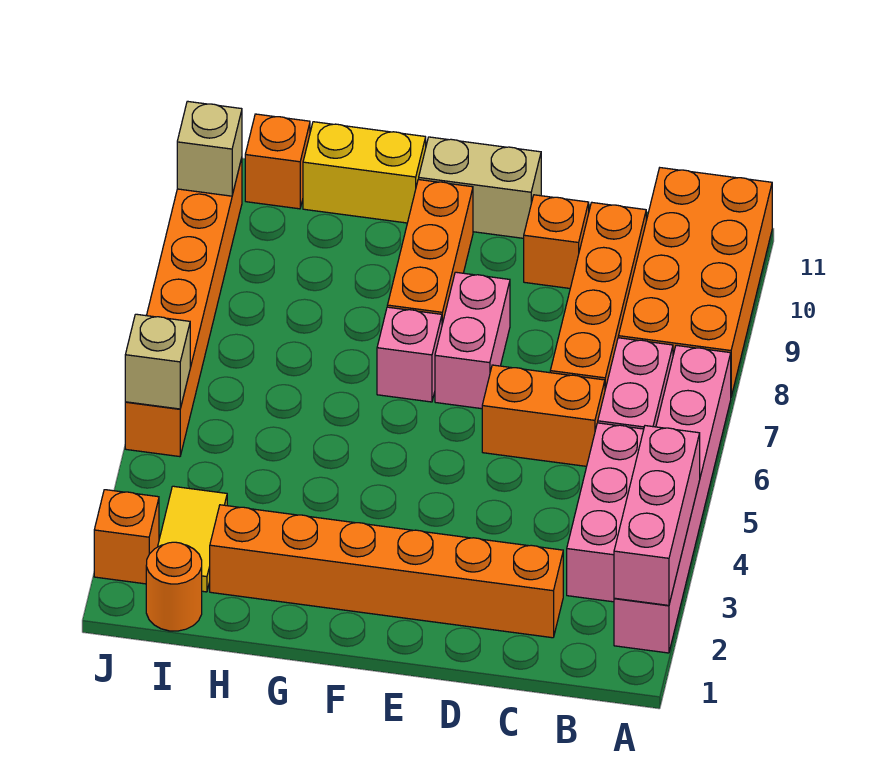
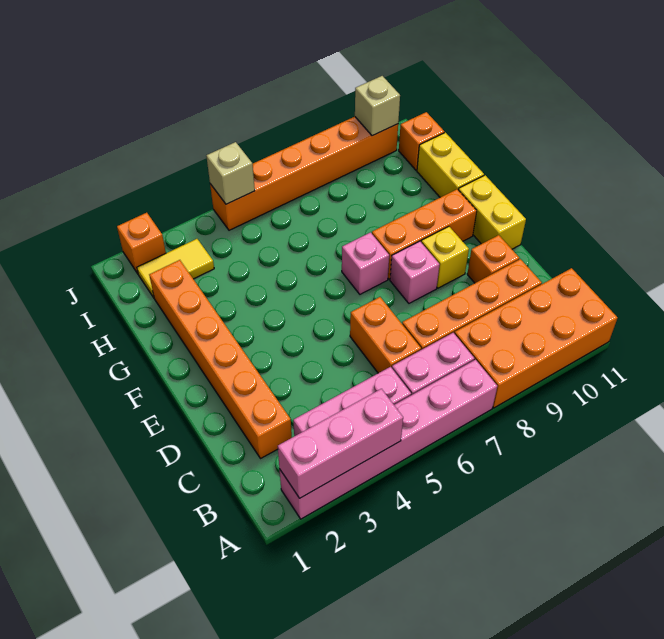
pink 1x2 brick [435,272,510,409] -> pink 1x1 brick [390,241,440,303]
none -> yellow 1x1 brick [421,227,469,288]
tan 1x2 brick [419,137,541,238] -> yellow 1x2 brick [458,175,526,249]
orange 1x1 round brick [146,542,202,631] -> none

